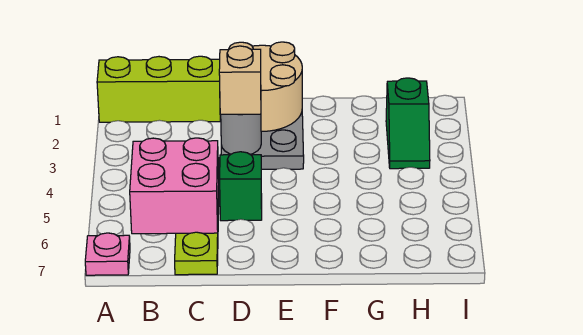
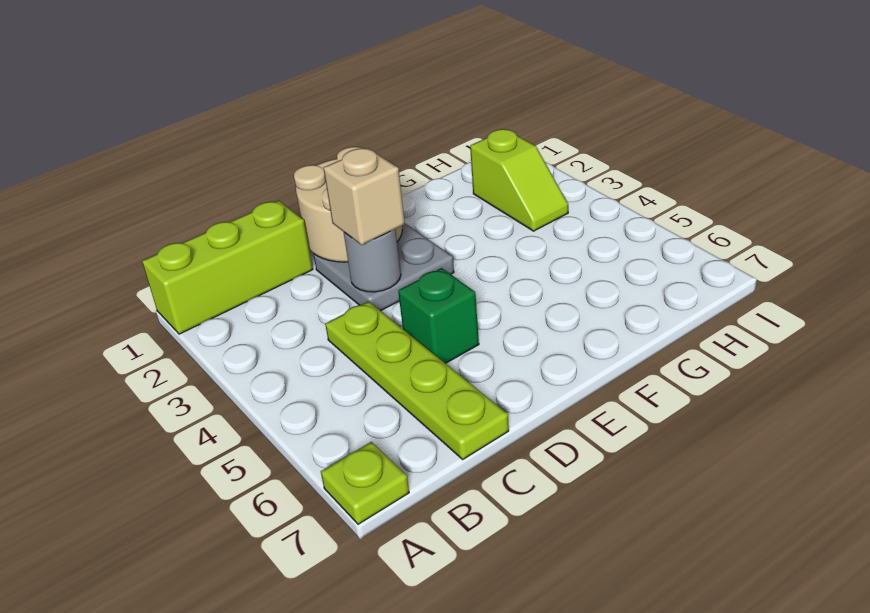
pink 1x1 plate [85,233,130,275] -> lime 1x1 plate [321,442,409,524]
pink 2x2 brick [130,138,219,234] -> none
green 1x2 slope [386,78,430,169] -> lime 1x2 slope [470,129,568,231]

